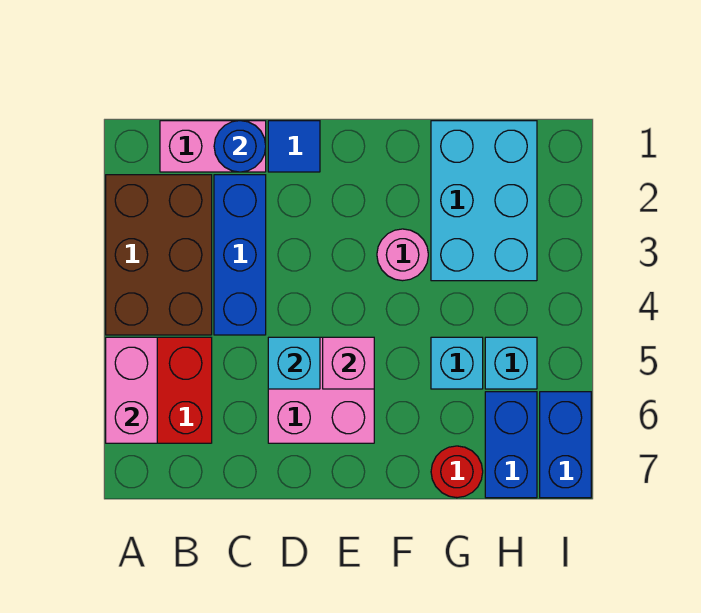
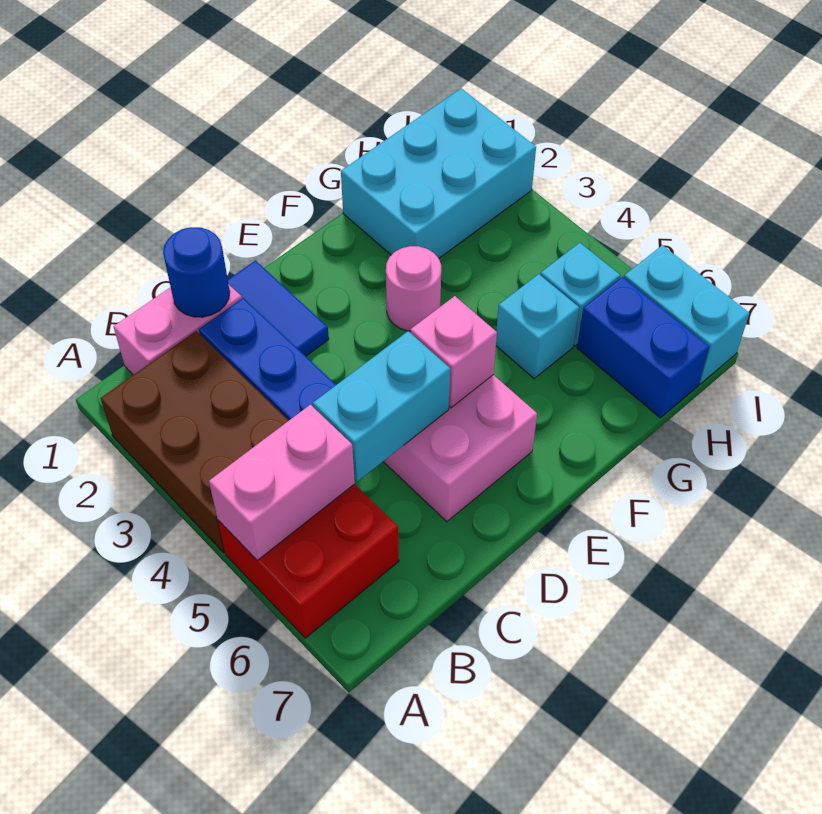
pink 1x2 brick [106,337,157,443] -> pink 1x2 brick turned to [209,405,355,560]
blue 1x1 tile [268,121,320,172] -> blue 1x2 tile [228,261,329,356]
cyan 1x1 brick [268,337,320,389] -> cyan 1x2 brick [313,331,450,482]
cyan 2x3 brick [431,121,537,281] -> cyan 2x3 brick turned to [341,89,536,258]
red 1x1 round brick [431,446,483,498] -> none
blue 1x2 brick [540,392,591,498] -> cyan 1x2 brick [624,245,749,384]

